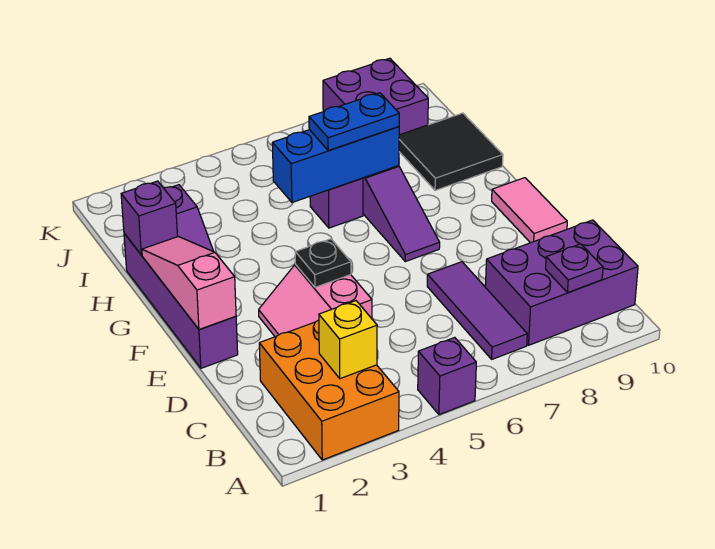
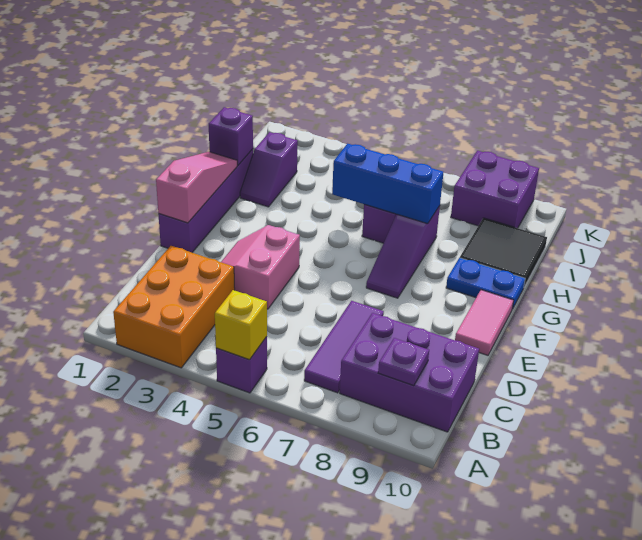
yellow 1x1 brick [319,301,377,379] -> yellow 1x1 brick moved to [215,290,267,360]
black 1x1 plate [295,239,351,287] -> none
blue 1x2 plate [309,93,399,150] -> blue 1x2 plate moved to [446,258,525,309]

